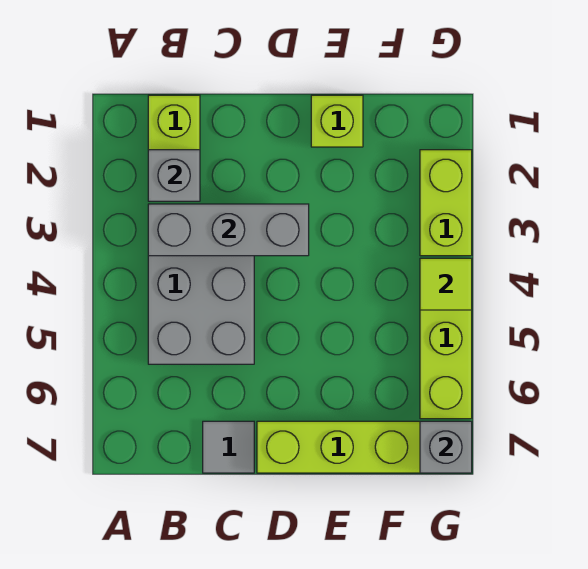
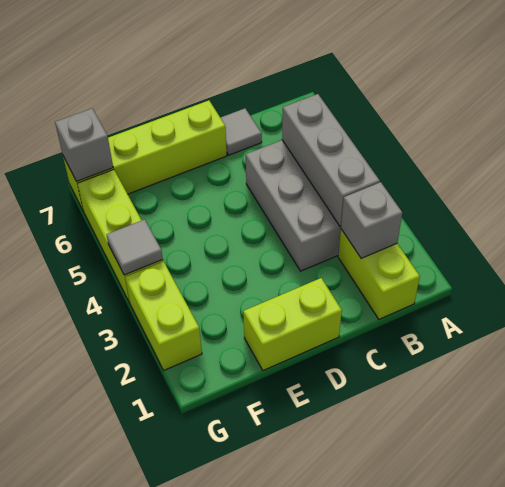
grey 1x3 brick [148,204,309,256] -> grey 1x3 brick turned to [282,94,380,227]
lime 1x1 brick [311,95,363,147] -> lime 1x2 brick [243,278,342,371]
lime 1x1 tile [420,258,472,310] -> grey 1x1 tile [107,219,163,275]

